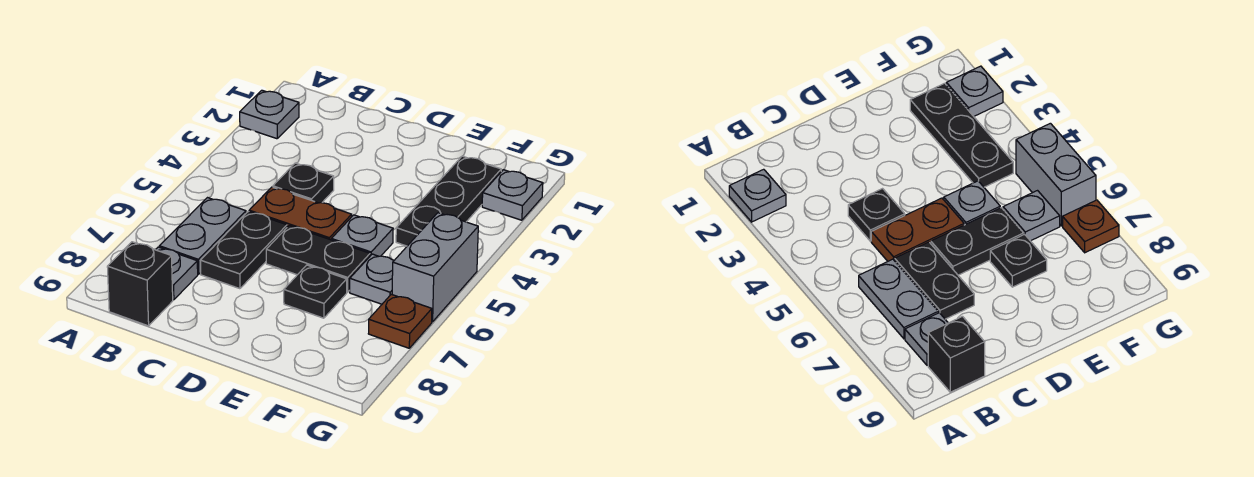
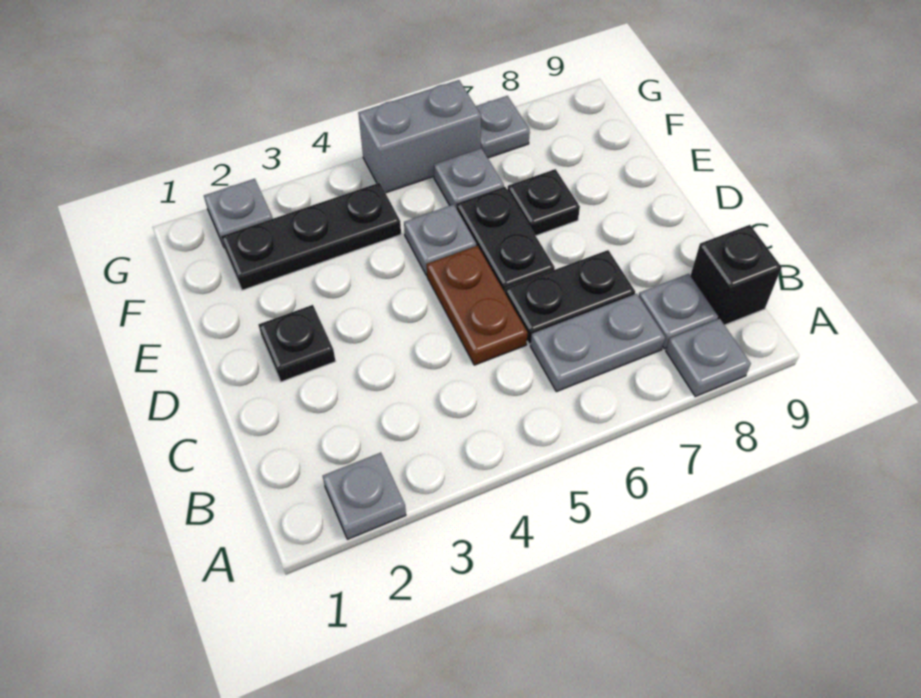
none -> grey 1x1 plate [666,319,751,397]
black 1x1 plate [273,163,334,203] -> black 1x1 plate moved to [258,305,335,382]
brown 1x1 plate [368,294,432,348] -> grey 1x1 plate [476,96,530,158]

